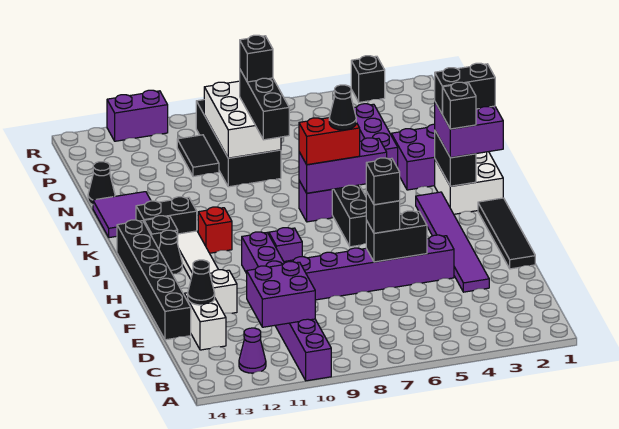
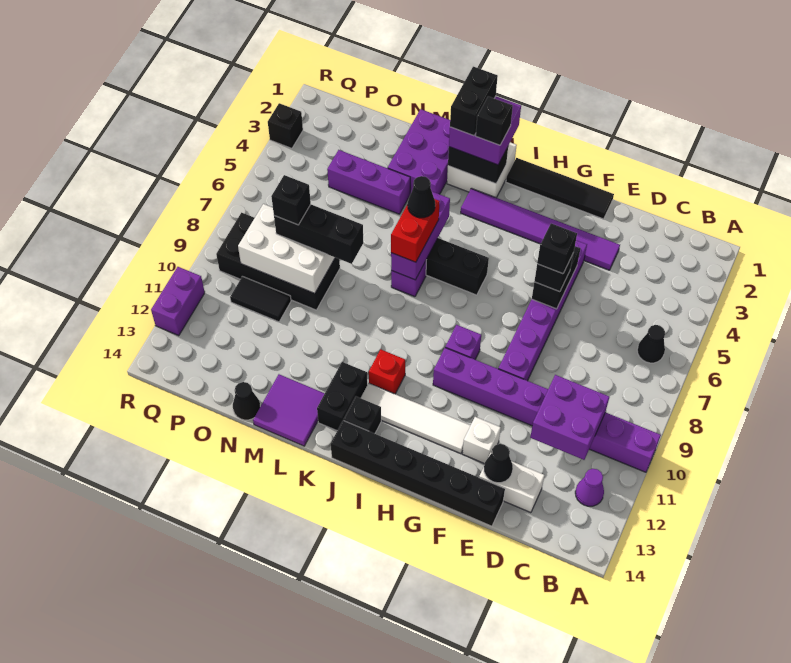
black 1x1 cone [159,230,182,274] -> black 1x1 cone moved to [637,325,665,363]

